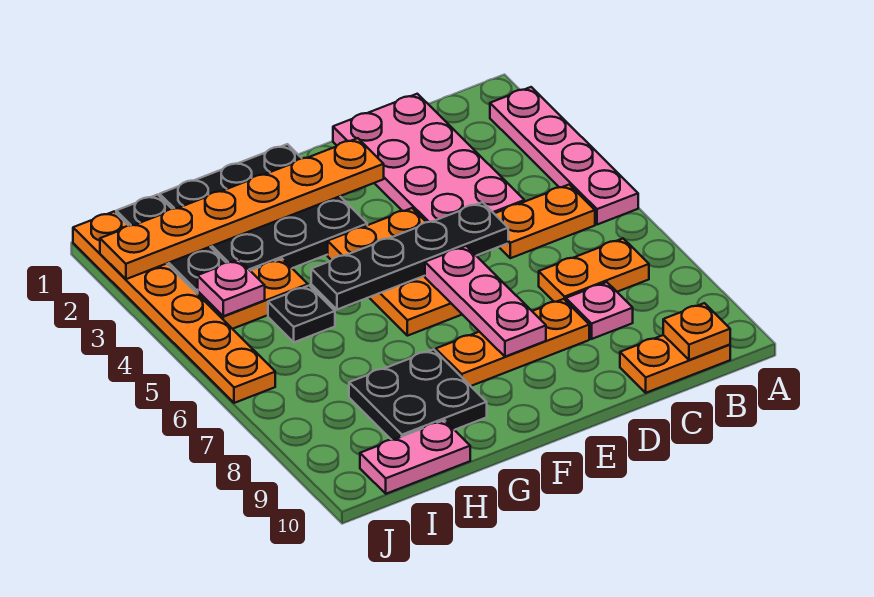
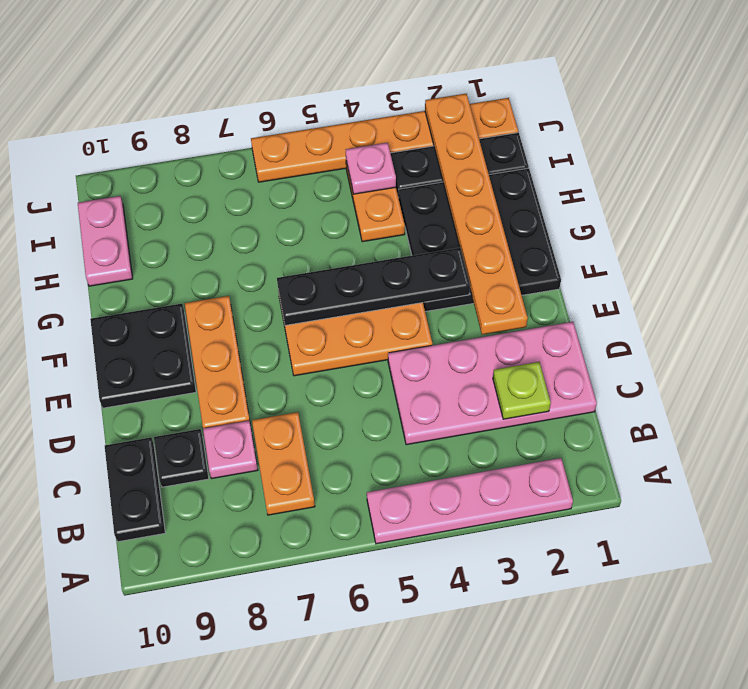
orange 1x2 plate [494,185,595,258] -> none
orange 1x2 plate [620,335,730,393] -> black 1x2 plate [105,437,165,542]
orange 1x1 plate [663,303,730,360] -> none
none -> lime 1x1 plate [493,362,551,419]
black 1x4 plate [311,202,508,310] -> black 1x4 plate turned to [277,248,470,325]
pink 1x3 plate [425,246,546,357] -> none
black 2x2 plate [349,349,487,440] -> black 2x2 plate moved to [90,304,196,408]
black 1x1 plate [268,286,335,342] -> black 1x1 plate moved to [154,429,209,487]

